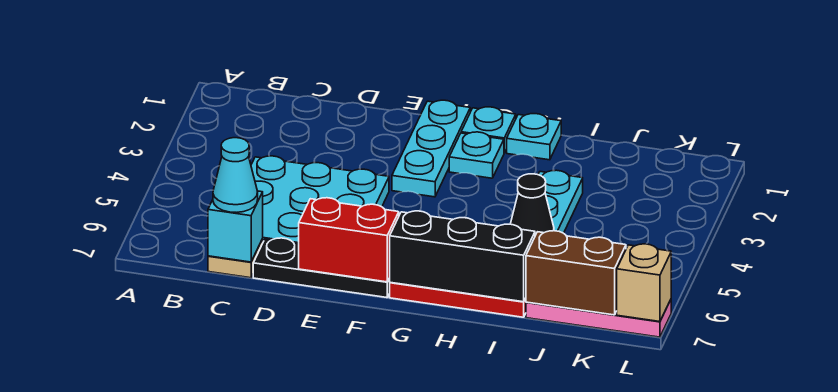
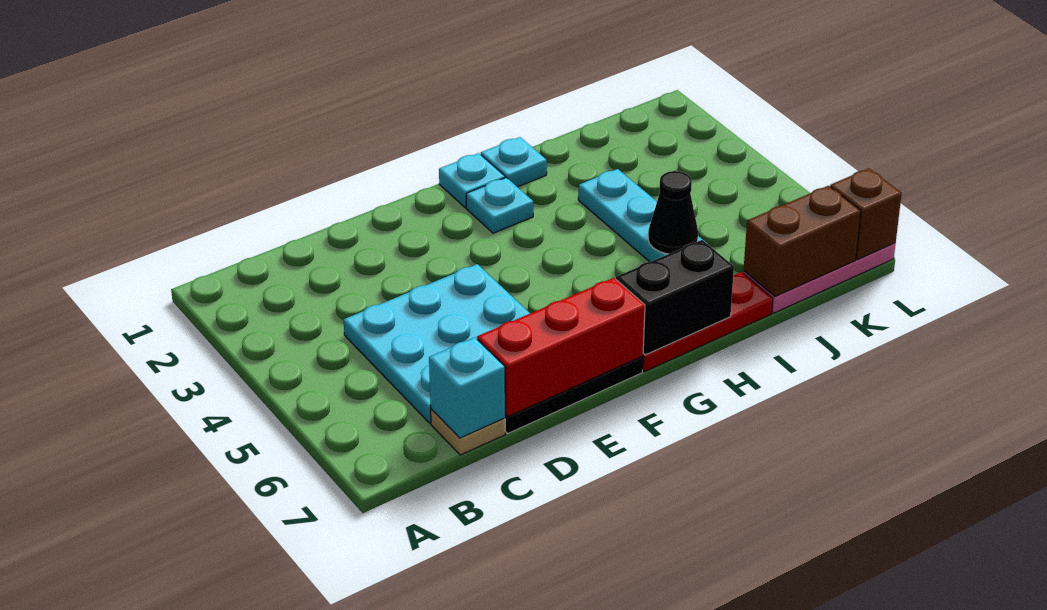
cyan 1x1 cone [213,138,258,212] -> none
red 1x2 brick [299,198,399,282] -> red 1x3 brick [477,278,645,416]
cyan 1x3 plate [392,100,470,197] -> none
black 1x3 brick [389,211,535,302] -> black 1x2 brick [616,240,734,355]
tan 1x1 brick [617,244,671,322] -> brown 1x1 brick [830,168,902,259]

